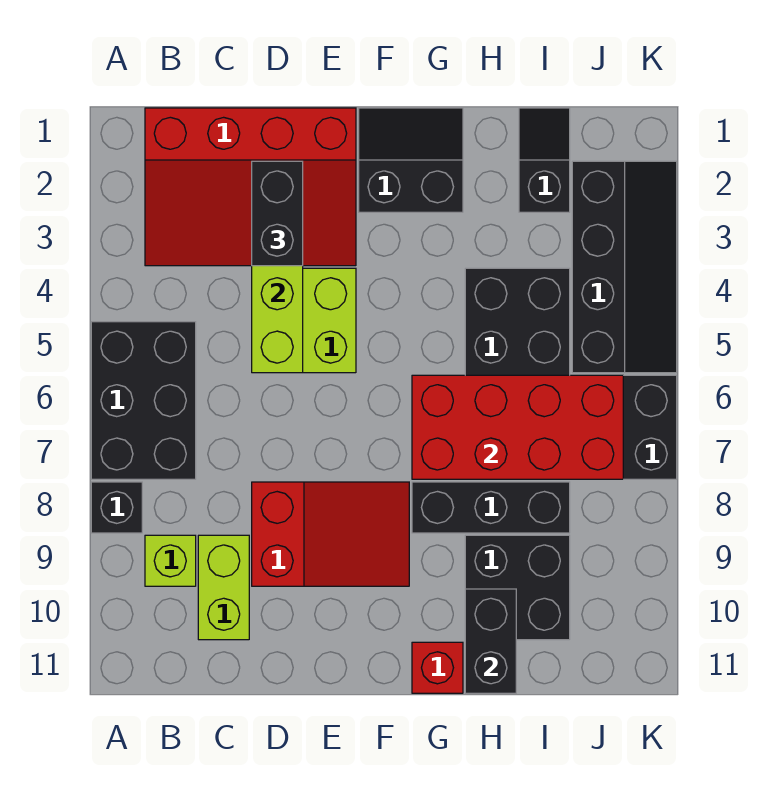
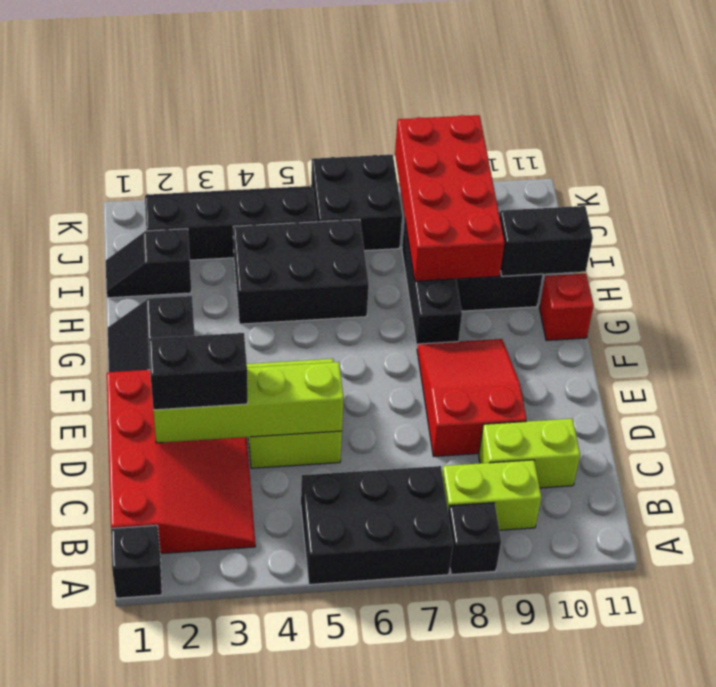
none -> black 1x1 brick [111,525,162,598]
lime 1x1 brick [145,535,196,586] -> lime 1x2 brick [442,460,541,530]
red 2x4 brick [412,375,623,479] -> red 2x4 brick moved to [395,115,505,281]

